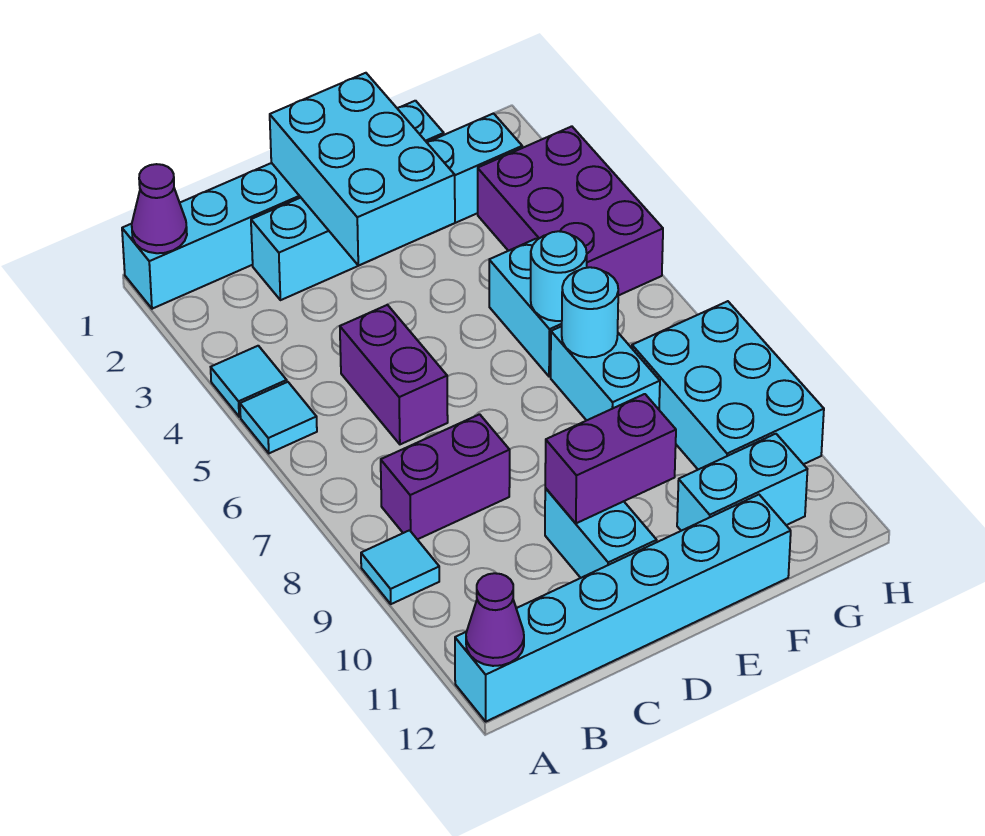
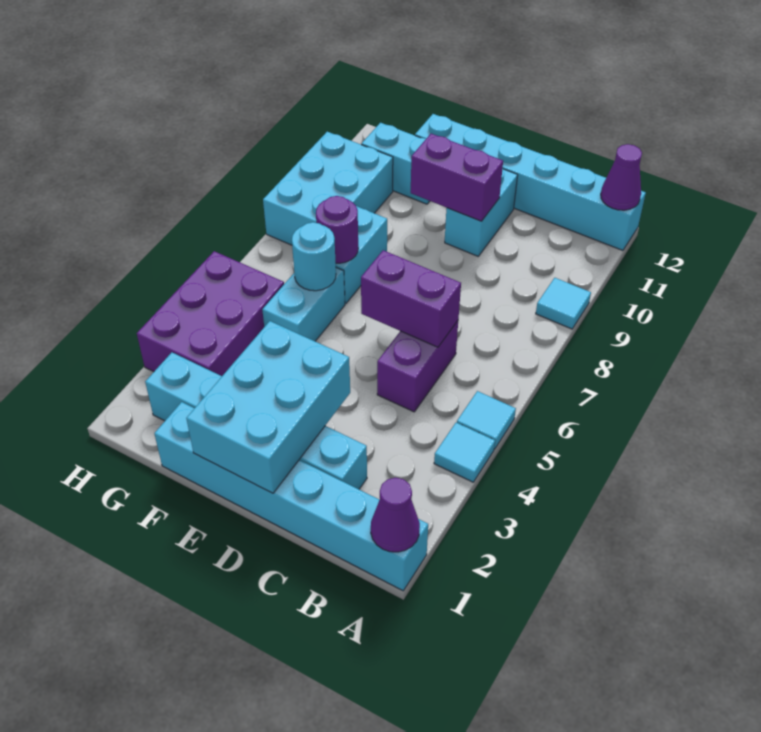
purple 1x2 brick [381,414,510,539] -> purple 1x2 brick moved to [361,250,461,347]
cyan 1x1 round brick [562,267,618,357] -> purple 1x1 round brick [316,196,358,263]

